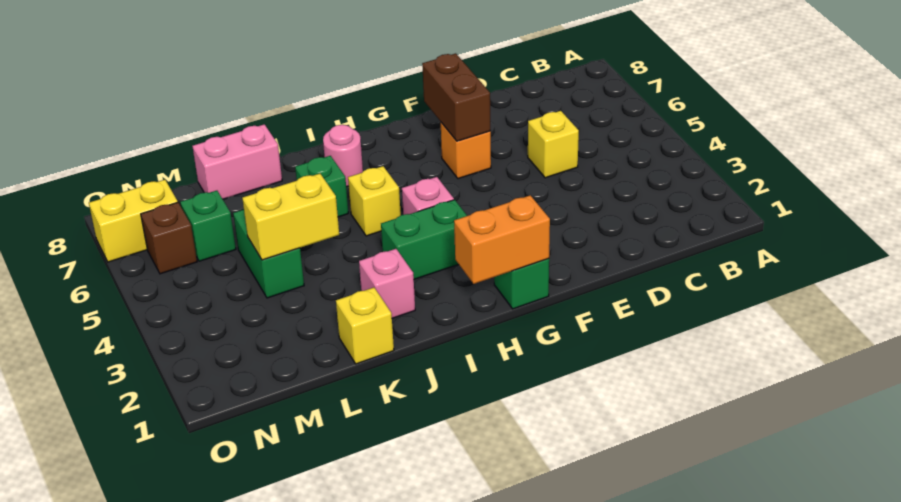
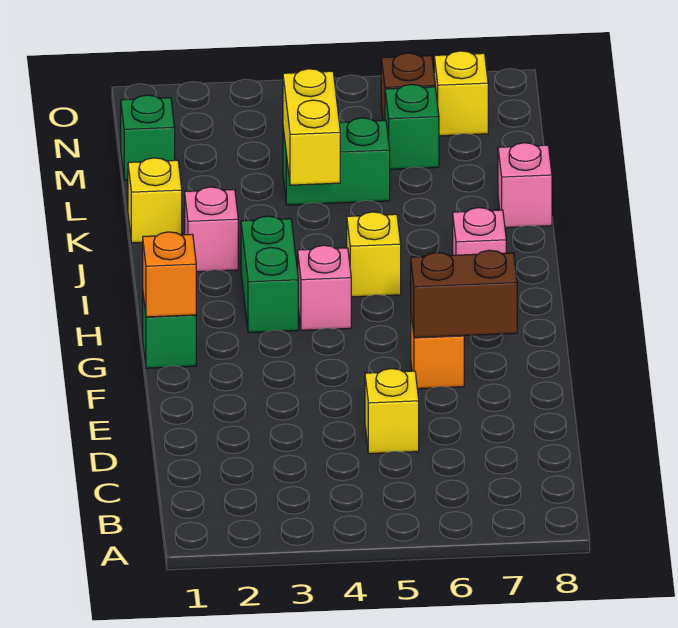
orange 1x2 brick [454,195,550,284] -> orange 1x1 brick [143,232,196,317]
pink 1x1 round brick [323,125,363,187] -> pink 1x1 brick [453,208,506,255]
green 1x1 brick [295,156,348,217] -> green 1x1 brick moved to [121,95,175,180]
pink 1x2 brick [192,124,282,199] -> pink 1x1 brick [498,143,552,228]
yellow 1x2 brick [89,180,178,262] -> yellow 1x1 brick [434,51,488,136]

